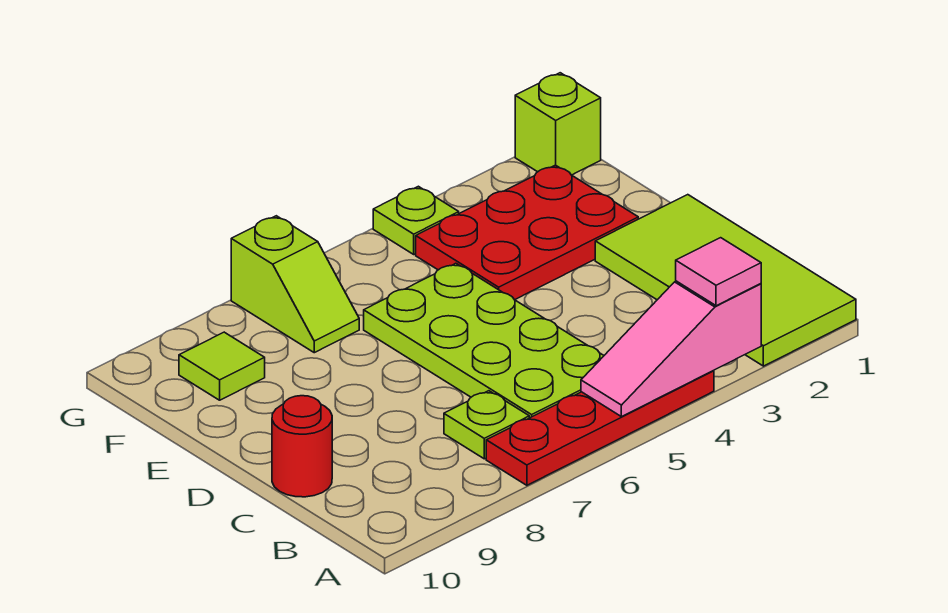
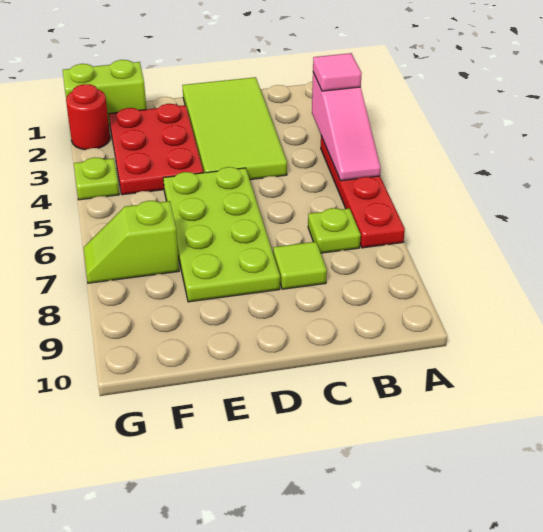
lime 2x4 tile [595,195,856,366] -> lime 2x4 tile turned to [182,77,287,180]
lime 2x4 plate [364,263,604,418] -> lime 2x4 plate turned to [163,167,280,302]
red 1x1 round brick [272,396,332,497] -> red 1x1 round brick moved to [66,84,110,150]
lime 1x2 slope [231,216,359,353] -> lime 1x2 slope turned to [84,201,179,283]
lime 1x1 tile [179,332,265,400] -> lime 1x1 tile moved to [273,242,327,289]
lime 1x1 brick [515,73,601,175] -> lime 1x2 brick [63,60,146,126]

